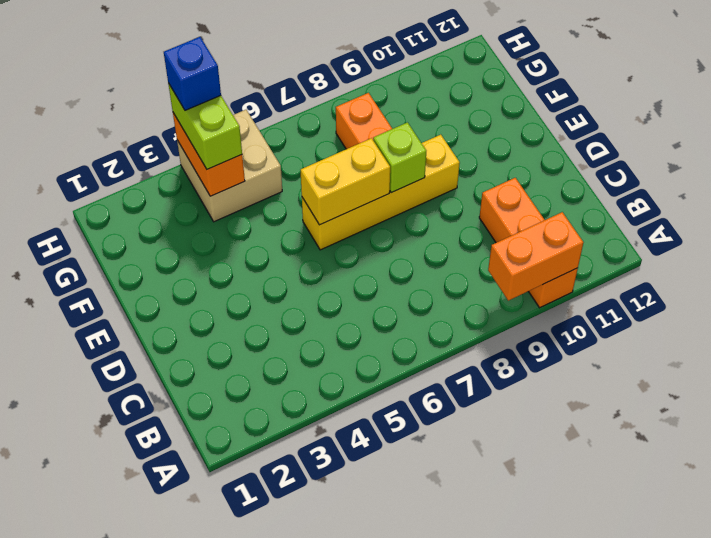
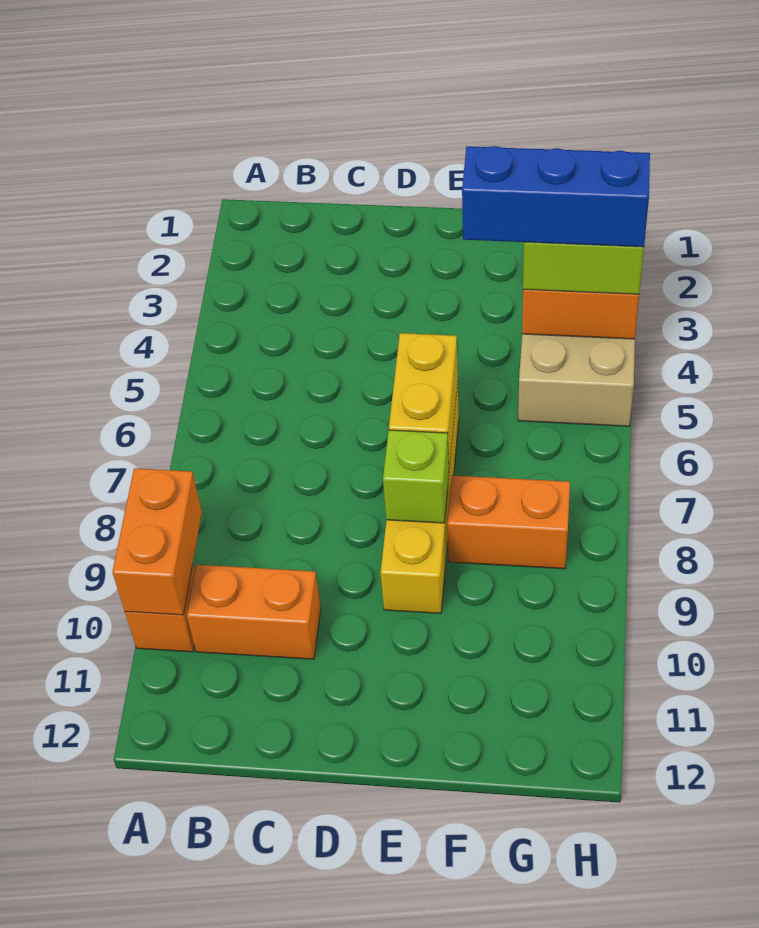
blue 1x1 brick [164,37,221,110] -> blue 1x3 brick [462,146,650,247]

